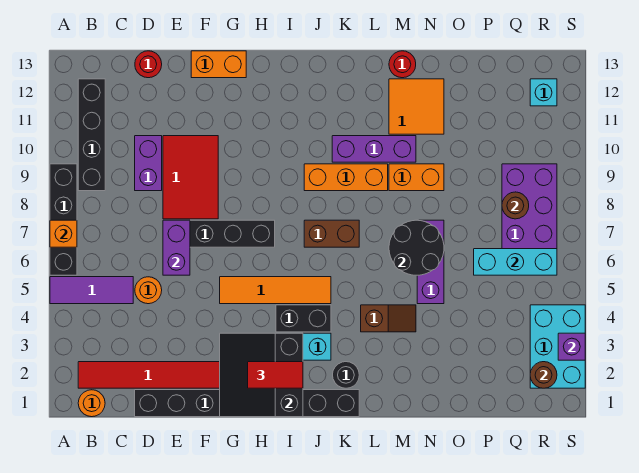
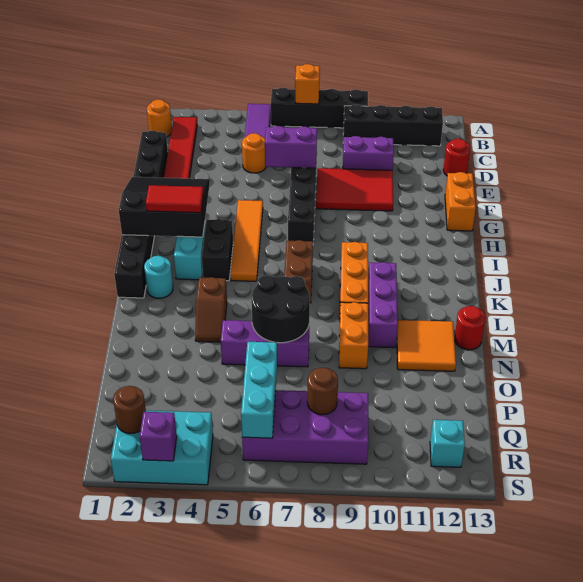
red 1x2 tile [248,362,303,388] -> red 1x2 tile turned to [146,185,203,213]
black 1x1 round brick [333,362,359,388] -> cyan 1x1 round brick [144,256,173,298]

